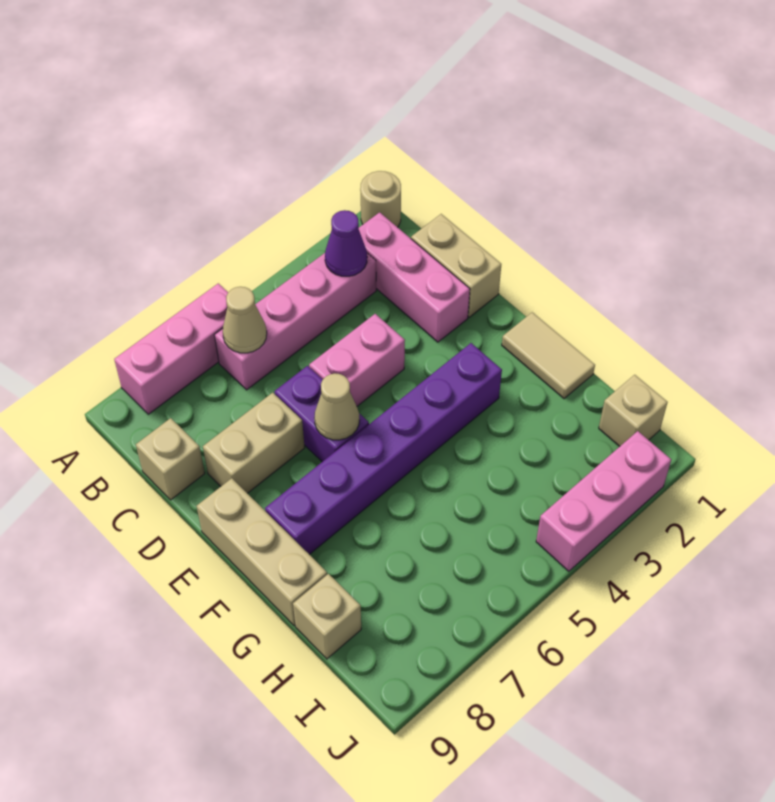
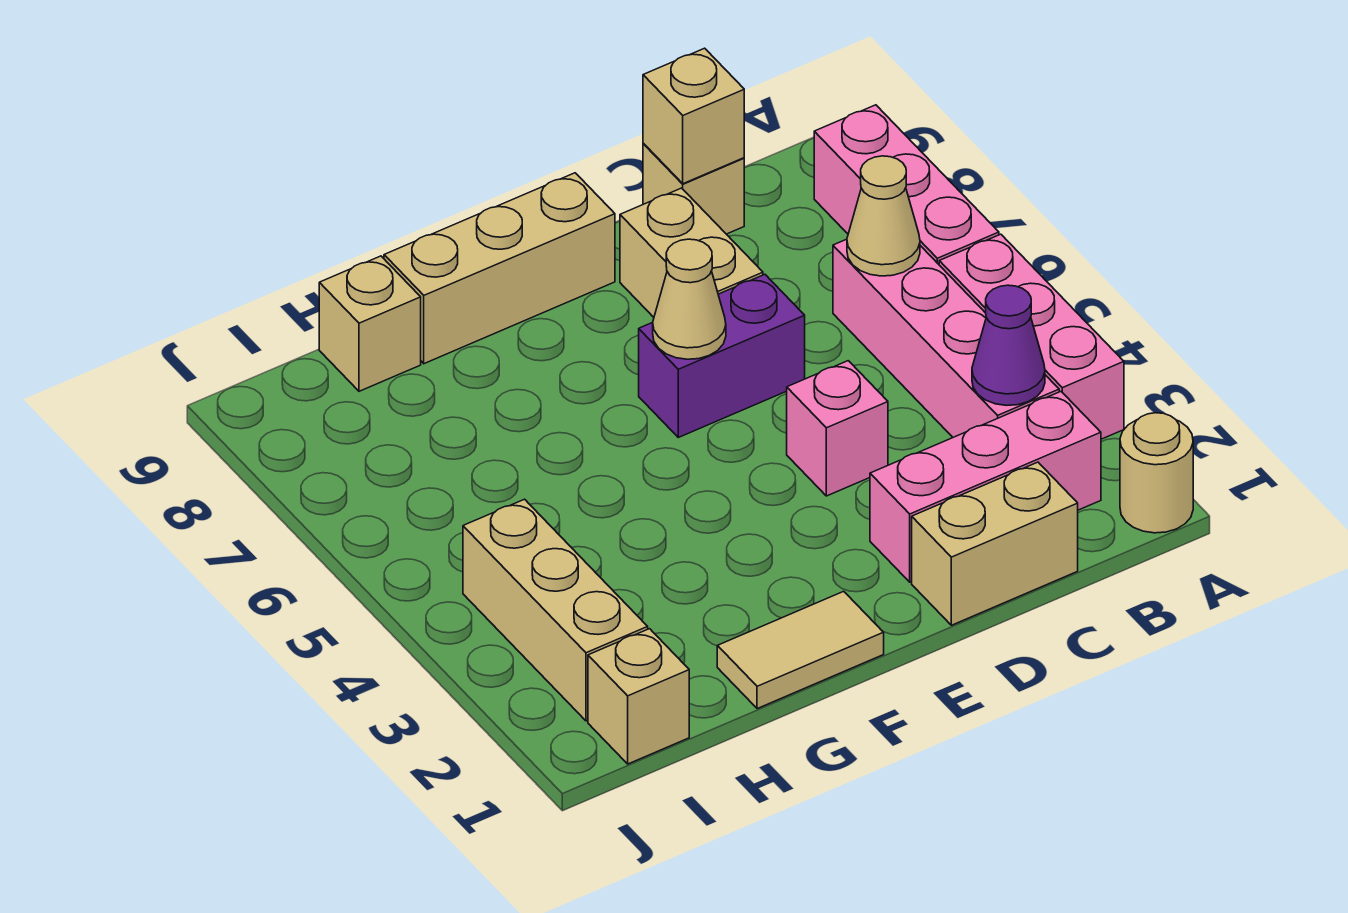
none -> tan 1x1 brick [643,48,744,184]
pink 1x2 brick [309,314,405,406] -> pink 1x1 brick [787,361,888,496]
purple 1x6 brick [265,343,502,555] -> none
none -> tan 1x3 brick [463,499,648,721]
pink 1x3 brick [536,431,671,571] -> pink 1x3 brick moved to [939,234,1124,439]

